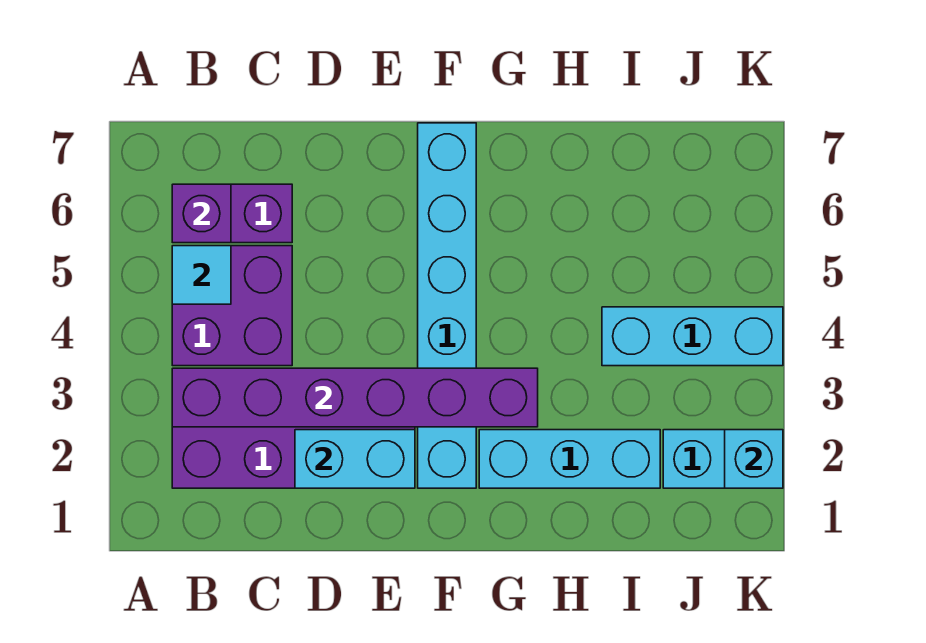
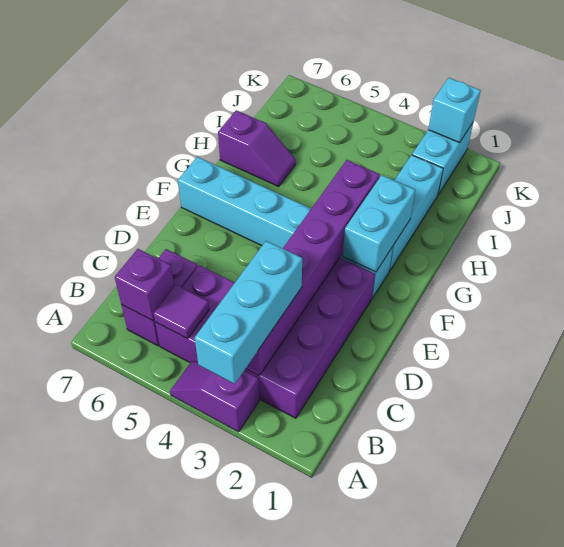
none -> purple 1x2 slope [170,361,259,432]
cyan 1x1 tile [172,246,231,304] -> purple 1x1 tile [153,285,209,339]
cyan 1x2 brick [295,430,415,488] -> cyan 1x2 brick moved to [343,175,415,272]
none -> purple 1x2 slope [218,110,296,187]
cyan 1x3 brick [602,307,783,366] -> cyan 1x3 brick moved to [195,241,302,384]

